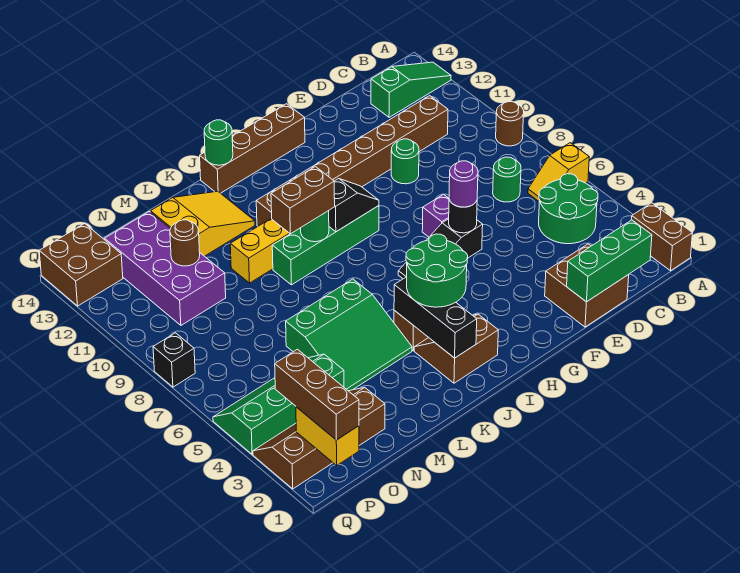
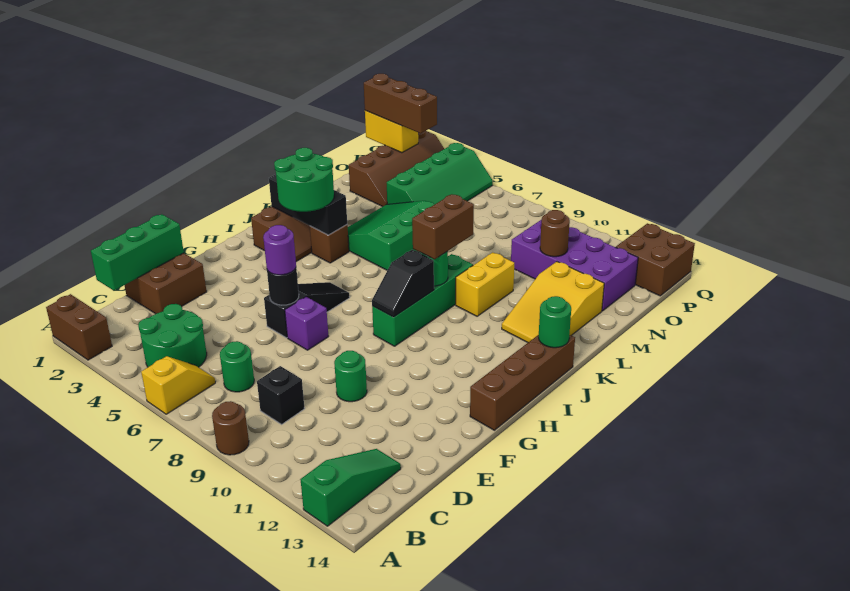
green 1x3 slope [371,62,451,117] -> green 1x3 slope turned to [300,449,401,526]
brown 1x8 brick [256,96,448,226] -> none
black 1x1 brick [153,333,195,387] -> black 1x1 brick moved to [257,366,305,424]

